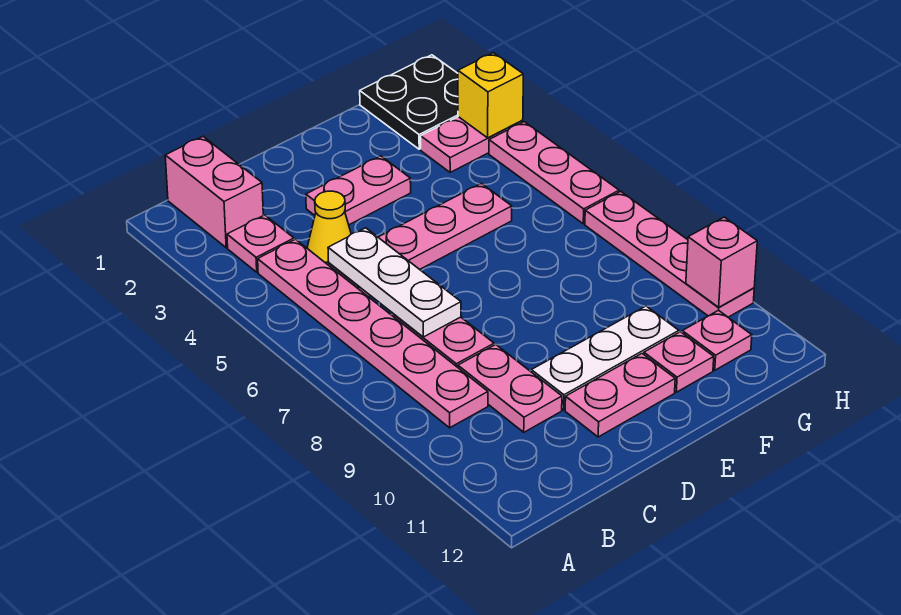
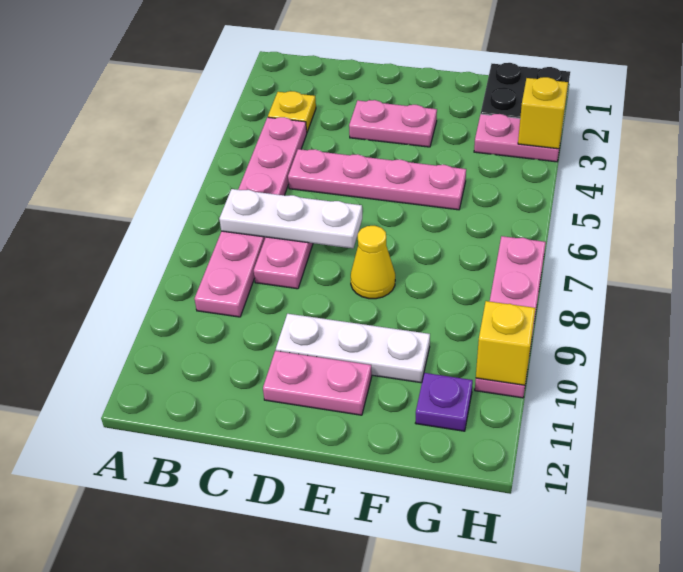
pink 1x2 brick [165,137,263,248] -> none
pink 1x1 plate [227,215,294,272] -> yellow 1x1 plate [268,91,316,132]
yellow 1x1 cone [307,191,351,265] -> yellow 1x1 cone moved to [351,226,395,299]
white 1x3 plate [328,228,461,337] -> white 1x3 plate turned to [219,189,362,248]
pink 1x2 plate [458,344,562,432] -> none
pink 1x1 plate [644,332,714,392] -> none
pink 1x1 plate [682,310,752,370] -> purple 1x1 plate [416,373,473,431]
pink 1x3 plate [489,122,619,224] -> none
pink 1x1 brick [686,217,757,307] -> yellow 1x1 brick [476,301,535,385]

